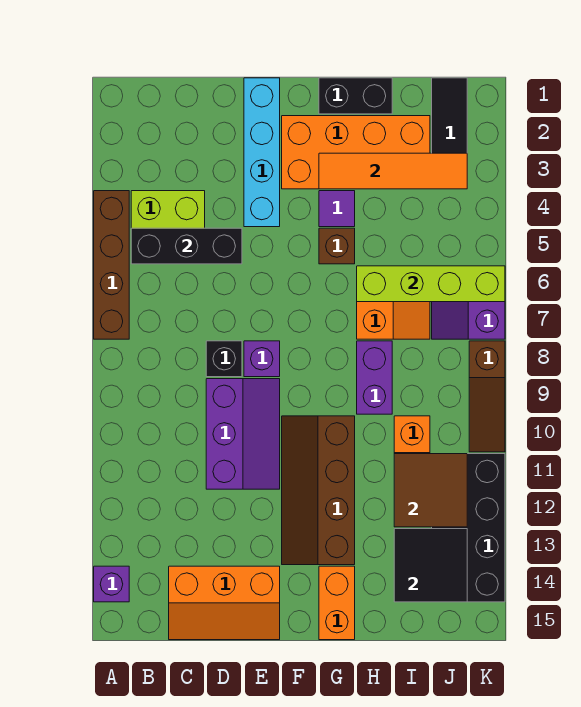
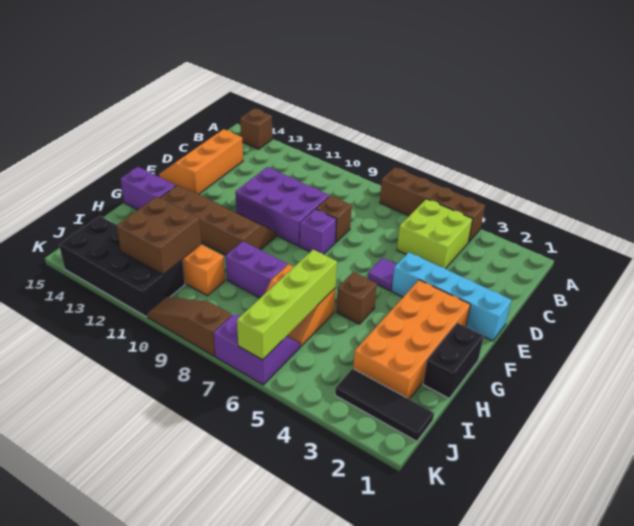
purple 1x1 brick [94,566,129,602] -> brown 1x1 brick [240,108,272,149]
black 1x3 brick [131,228,242,264] -> none
black 1x1 brick [206,341,242,377] -> brown 1x1 brick [316,196,352,242]
purple 2x3 slope [206,379,280,489] -> purple 2x3 brick [235,167,329,246]
orange 1x4 tile [319,153,467,189] -> none
purple 1x1 tile [319,191,355,227] -> purple 1x1 tile moved to [368,258,397,291]
orange 1x2 brick [319,566,355,640] -> purple 1x2 brick [121,167,176,210]
brown 2x2 tile [394,454,467,527] -> brown 2x2 brick [117,197,201,275]
black 2x2 tile [394,529,467,602] -> none

